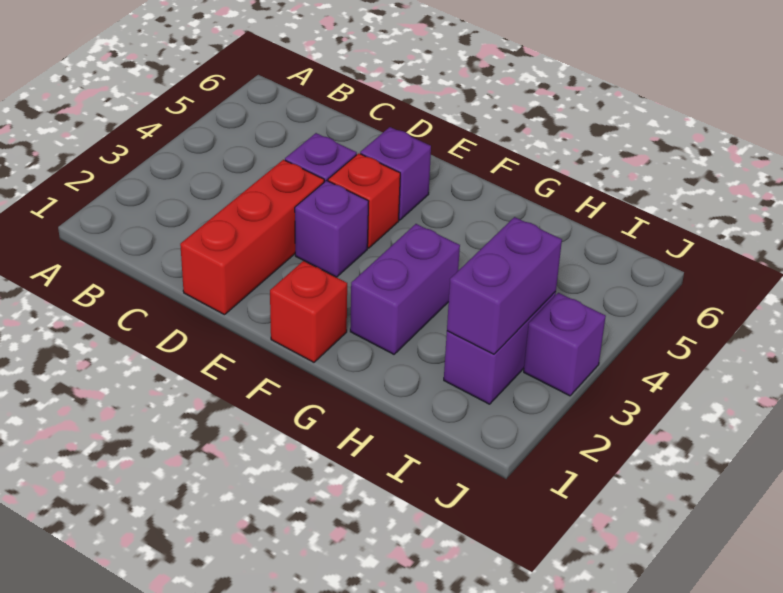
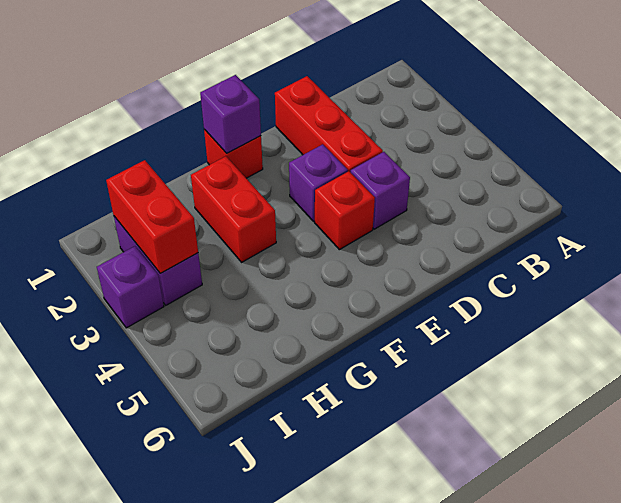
purple 1x1 brick [360,127,431,220] -> purple 1x1 brick moved to [200,75,261,153]
purple 1x2 brick [350,224,460,354] -> red 1x2 brick [191,156,276,262]
purple 1x2 brick [447,217,562,354] -> red 1x2 brick [106,160,198,273]

